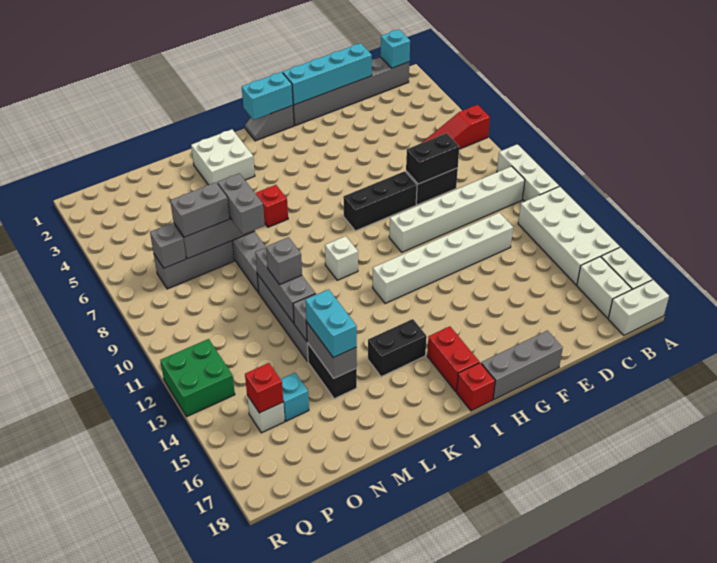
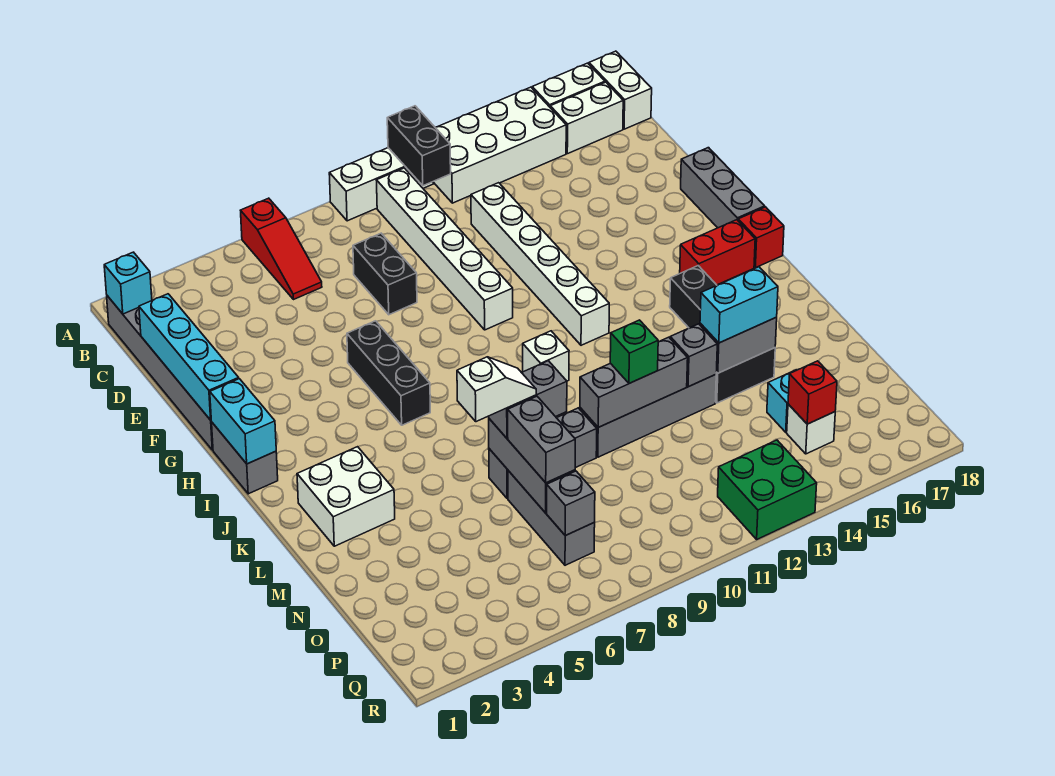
black 1x2 brick [406,133,459,184] -> black 1x2 brick moved to [387,106,451,186]
black 1x3 brick [343,171,417,231] -> black 1x3 brick moved to [347,321,430,425]
grey 1x2 slope [245,106,294,141] -> grey 1x2 brick [212,423,278,494]
red 1x1 brick [256,185,288,227] -> none
none -> white 1x2 slope [457,357,536,422]
grey 1x1 brick [266,237,302,285] -> green 1x1 brick [610,320,658,383]

